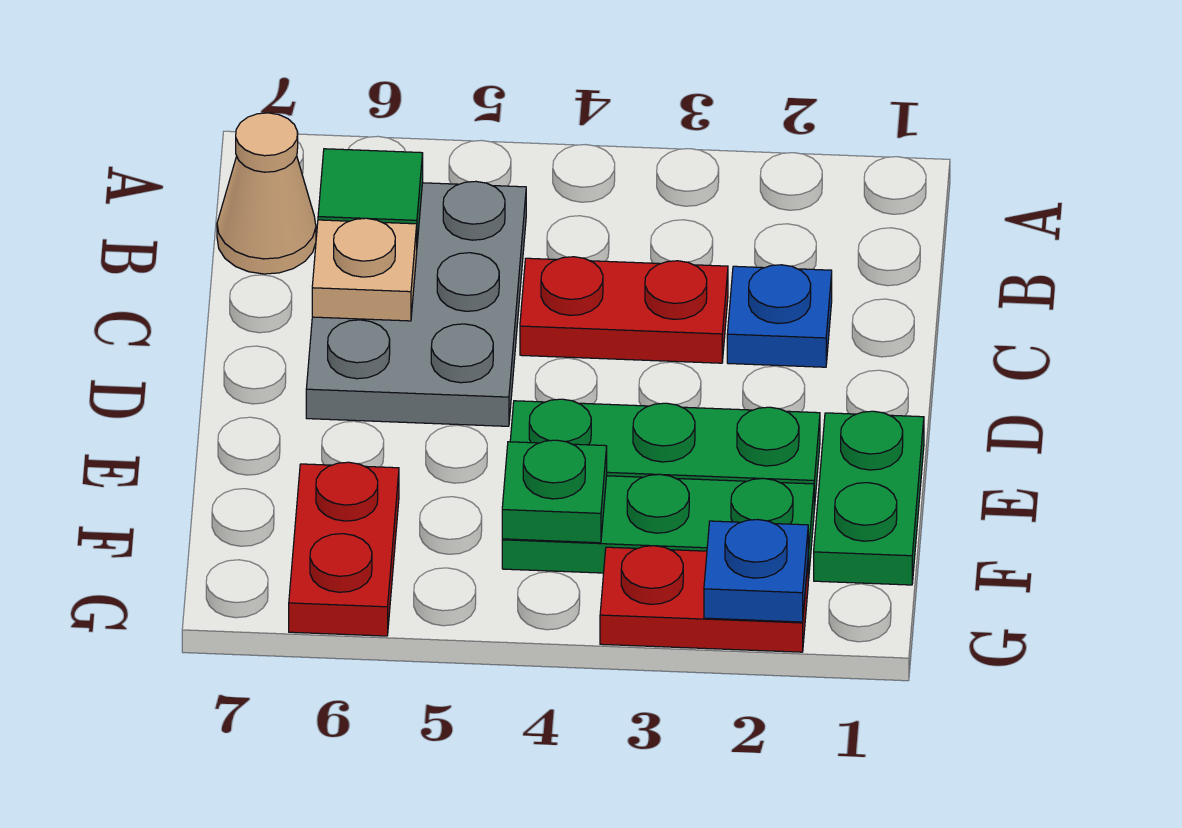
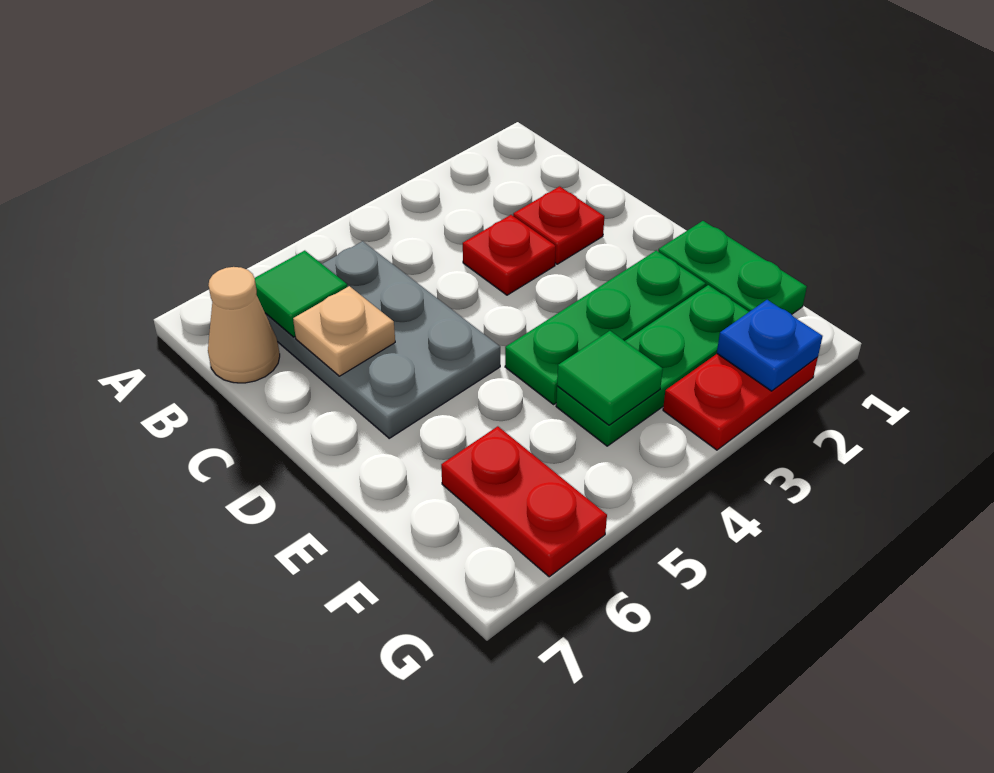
blue 1x1 plate [727,265,832,367] -> red 1x1 plate [513,186,604,264]
red 1x2 plate [520,257,728,363] -> red 1x1 plate [463,215,556,295]
green 1x1 plate [502,440,607,543] -> green 1x1 tile [557,331,663,425]

